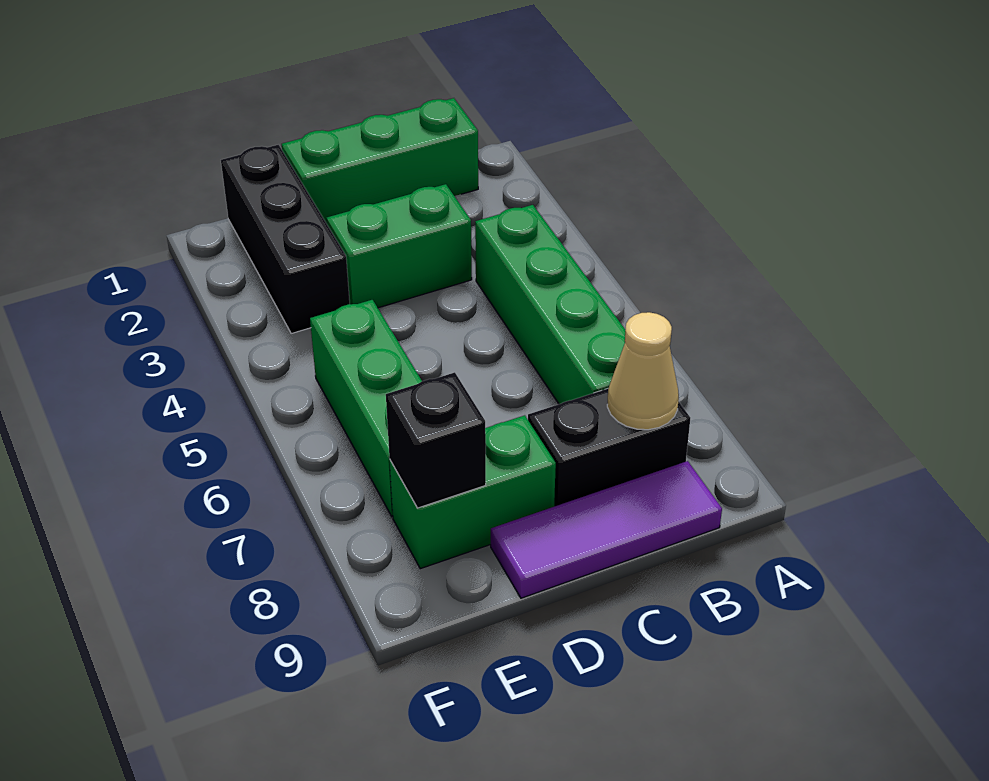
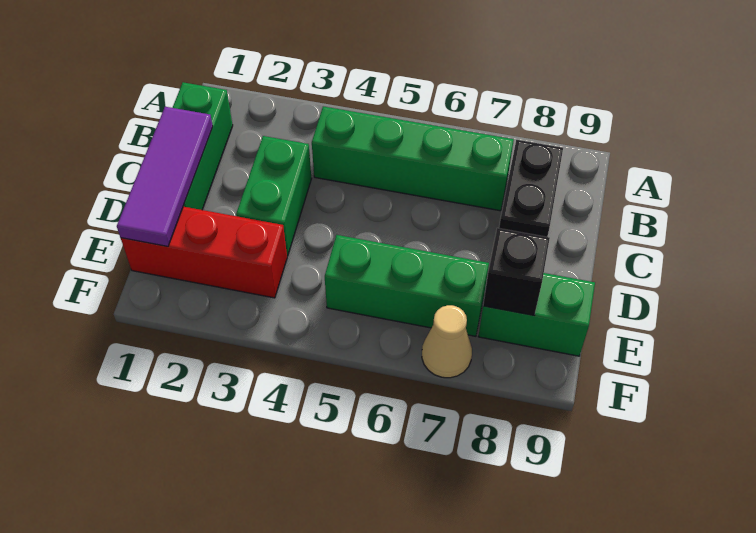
tan 1x1 cone [607,312,679,430] -> tan 1x1 cone moved to [422,305,472,378]
purple 1x3 tile [491,461,722,598] -> purple 1x3 tile moved to [117,107,213,247]
green 1x2 brick [390,415,556,569] -> green 1x2 brick turned to [478,273,595,356]
black 1x3 brick [221,145,350,333] -> red 1x3 brick [121,207,287,298]

